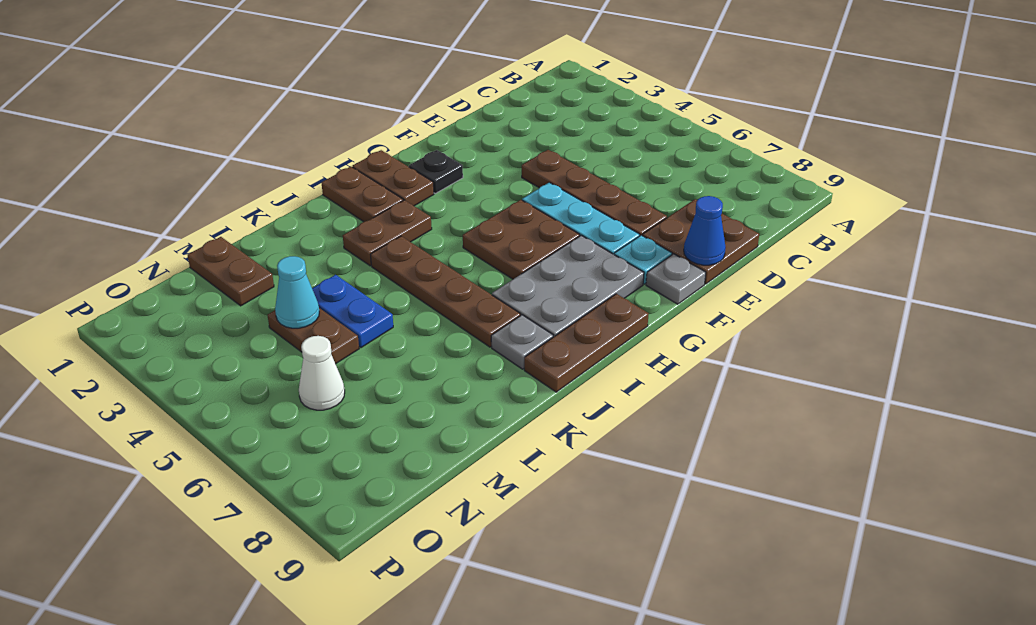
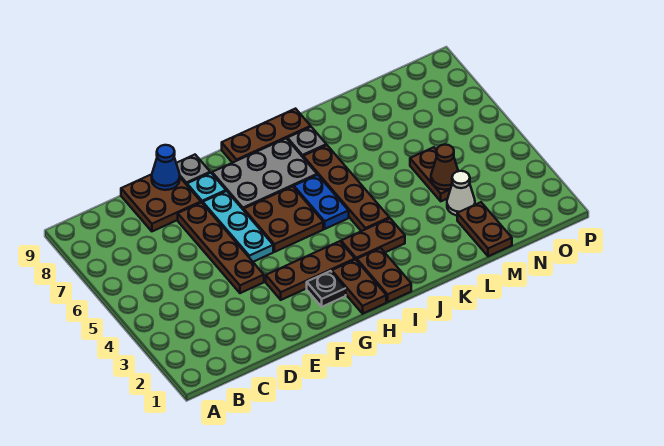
none -> brown 1x3 plate [266,241,355,300]
blue 1x2 plate [312,275,393,348] -> blue 1x2 plate moved to [294,175,349,229]
cyan 1x1 cone [275,256,319,328] -> brown 1x1 cone [431,145,458,190]
white 1x1 cone [299,336,345,410] -> white 1x1 cone moved to [447,171,475,215]

